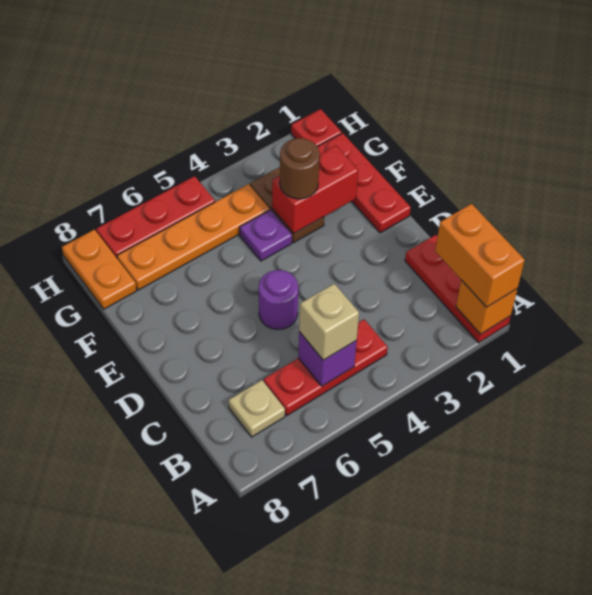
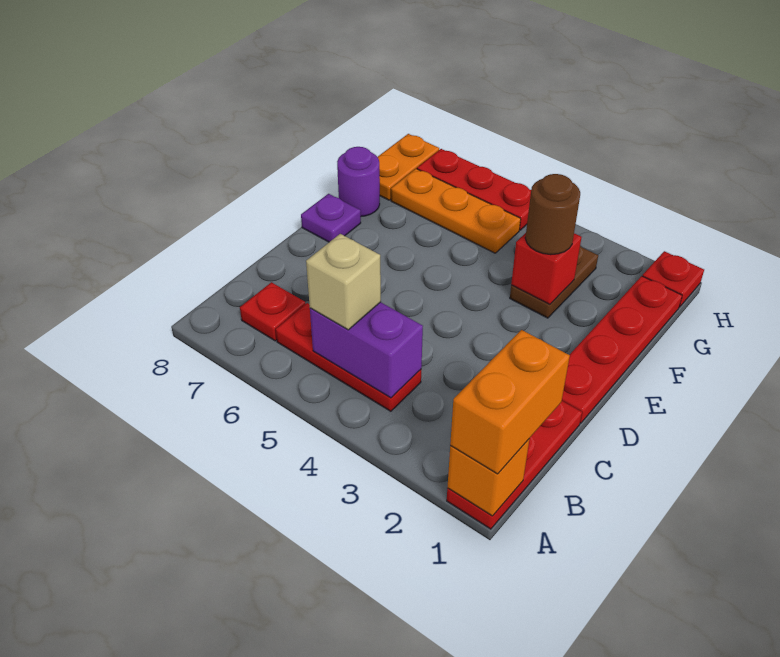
purple 1x1 brick [298,332,357,386] -> purple 1x2 brick [310,302,423,398]
tan 1x1 plate [229,380,285,437] -> red 1x1 plate [240,282,305,341]
purple 1x1 round brick [259,270,298,329] -> purple 1x1 round brick moved to [337,147,380,216]
red 1x3 plate [318,133,411,233] -> red 1x4 plate [562,276,682,423]
red 1x2 brick [272,146,358,233] -> red 1x1 brick [511,233,582,305]
purple 1x1 plate [240,210,292,261] -> purple 1x1 plate moved to [301,194,361,242]
orange 1x4 plate [117,184,270,290] -> orange 1x3 plate [391,169,521,253]

